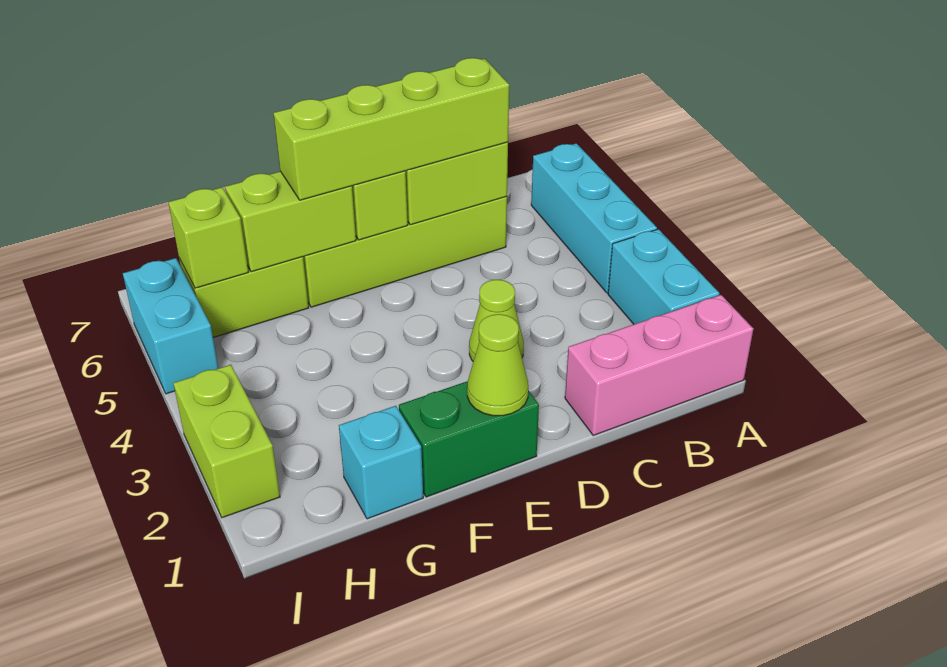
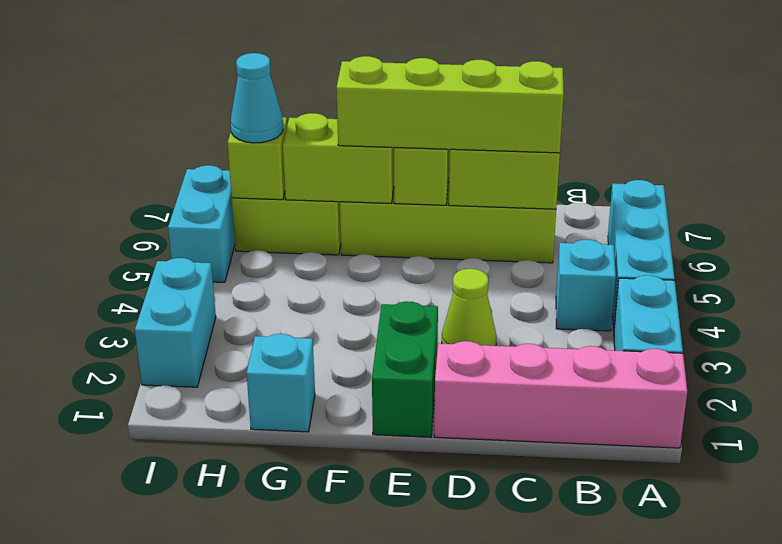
pink 1x3 brick [565,295,753,435] -> pink 1x4 brick [434,341,687,448]
none -> cyan 1x1 brick [556,240,616,331]
green 1x2 brick [399,381,539,497] -> green 1x2 brick turned to [372,301,438,437]
lime 1x1 cone [467,314,528,416] -> none
none -> cyan 1x1 cone [231,53,283,143]
lime 1x2 brick [173,365,280,518] -> cyan 1x2 brick [135,258,216,387]

